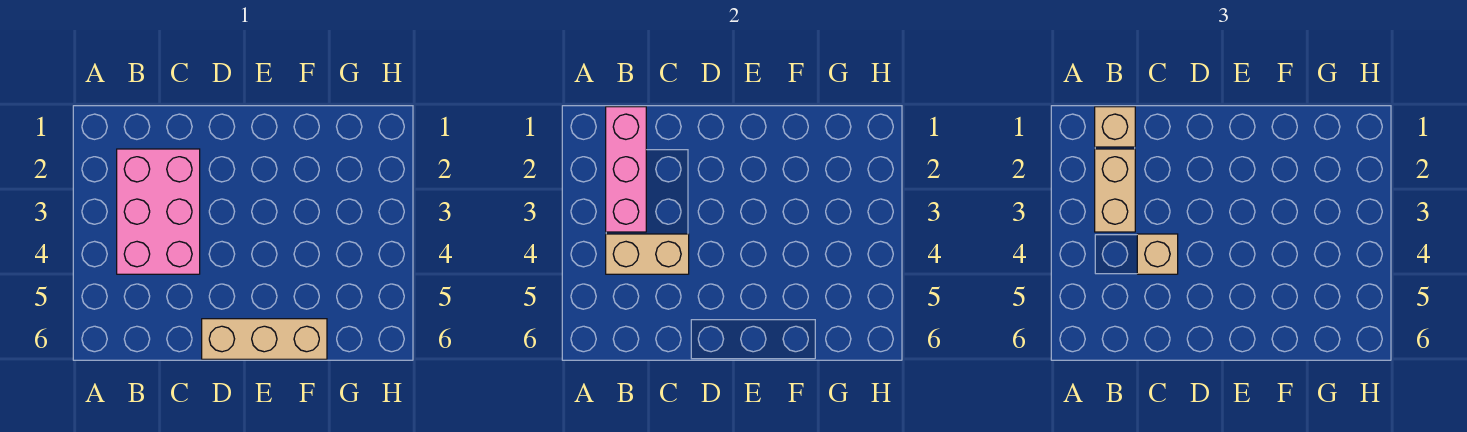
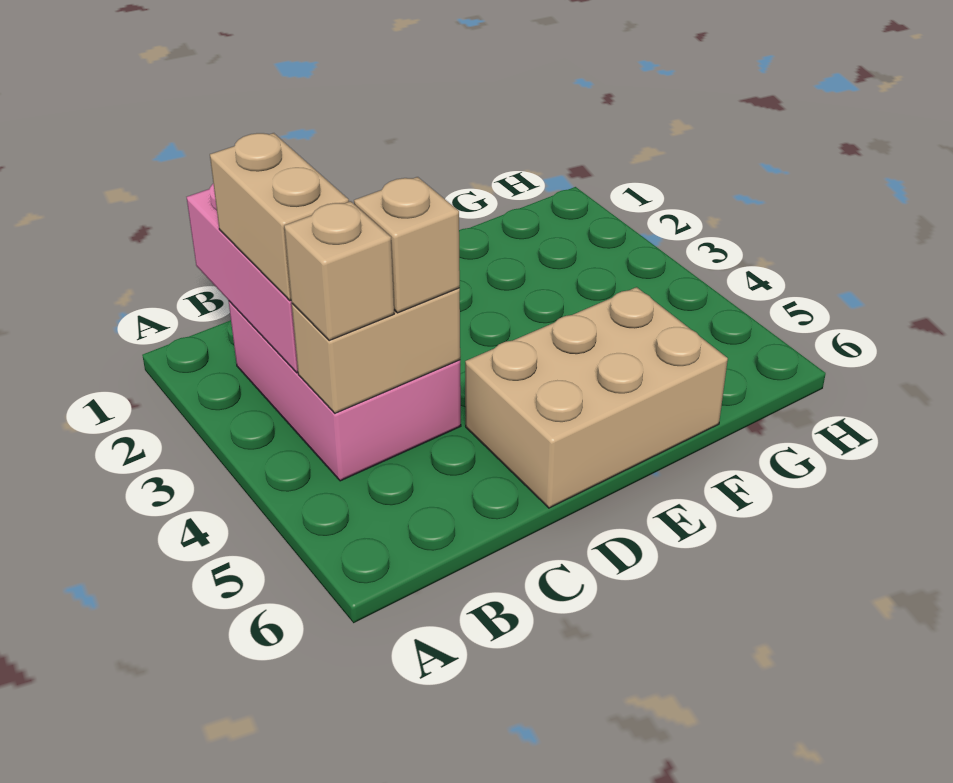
tan 1x1 brick [1095,107,1135,147] -> tan 1x1 brick moved to [284,201,394,341]
tan 1x3 brick [202,319,327,359] -> tan 2x3 brick [465,287,728,508]

